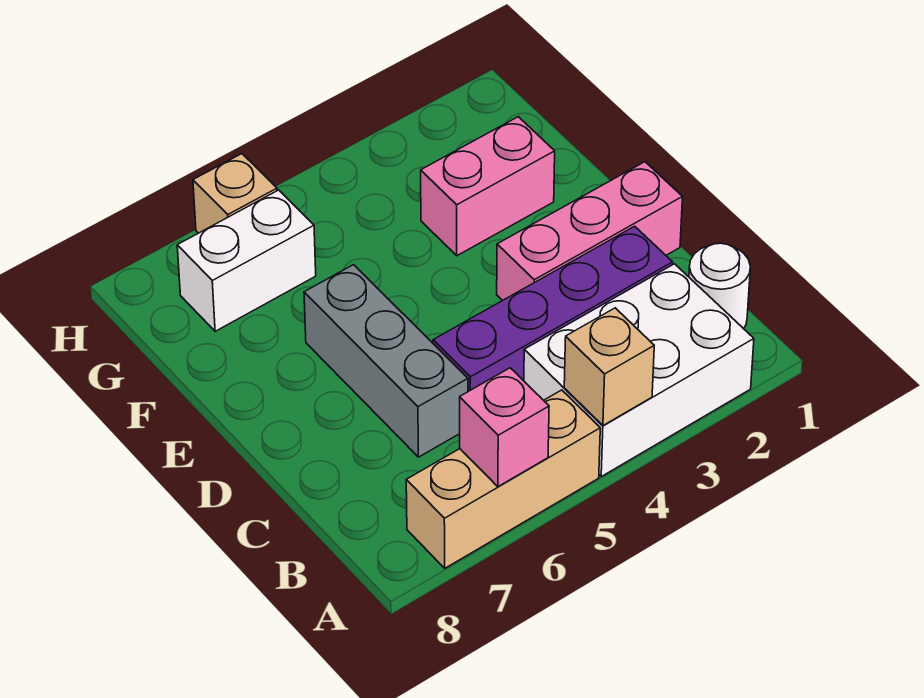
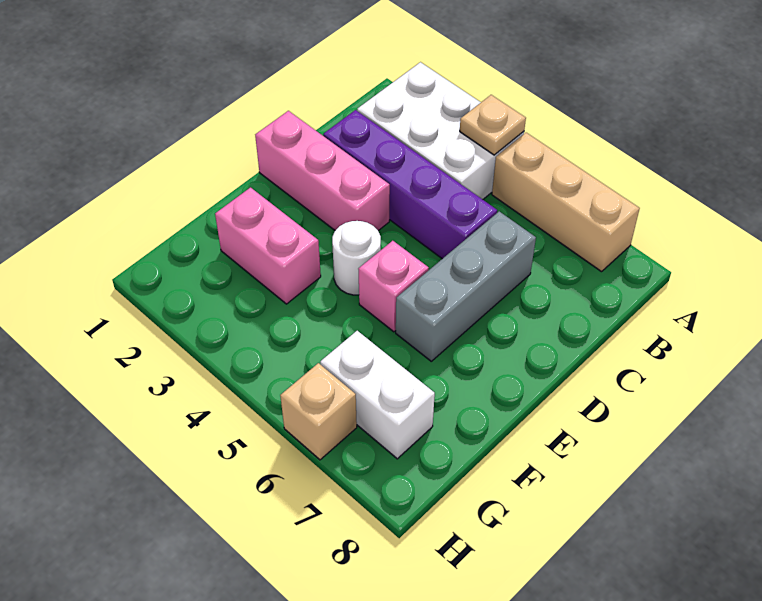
tan 1x1 brick [564,308,654,425] -> tan 1x1 plate [460,95,526,155]
pink 1x1 brick [460,368,549,487] -> pink 1x1 brick moved to [359,241,429,332]
white 1x1 round brick [689,243,750,329] -> white 1x1 round brick moved to [332,221,381,295]

